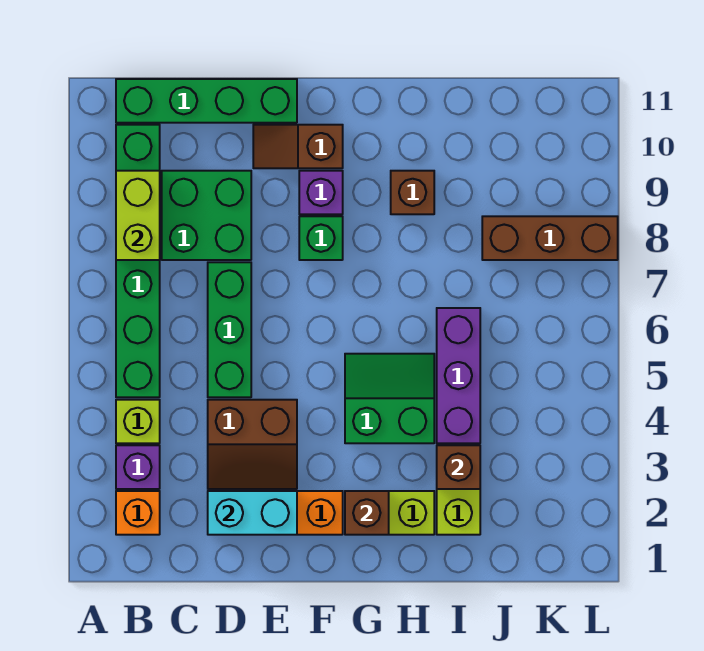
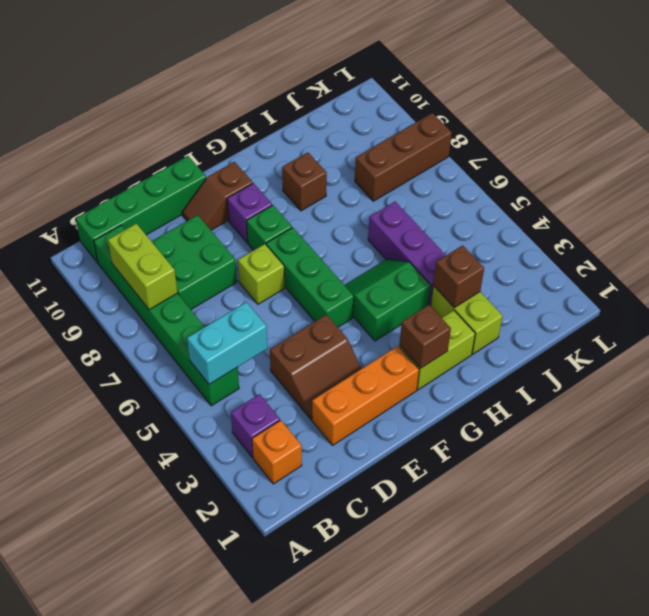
lime 1x1 brick [116,400,160,443] -> lime 1x1 brick moved to [238,244,284,304]
cyan 1x2 brick [208,491,297,535] -> cyan 1x2 brick moved to [187,302,267,384]
green 1x3 brick [208,262,251,397] -> green 1x3 brick moved to [266,228,354,327]

